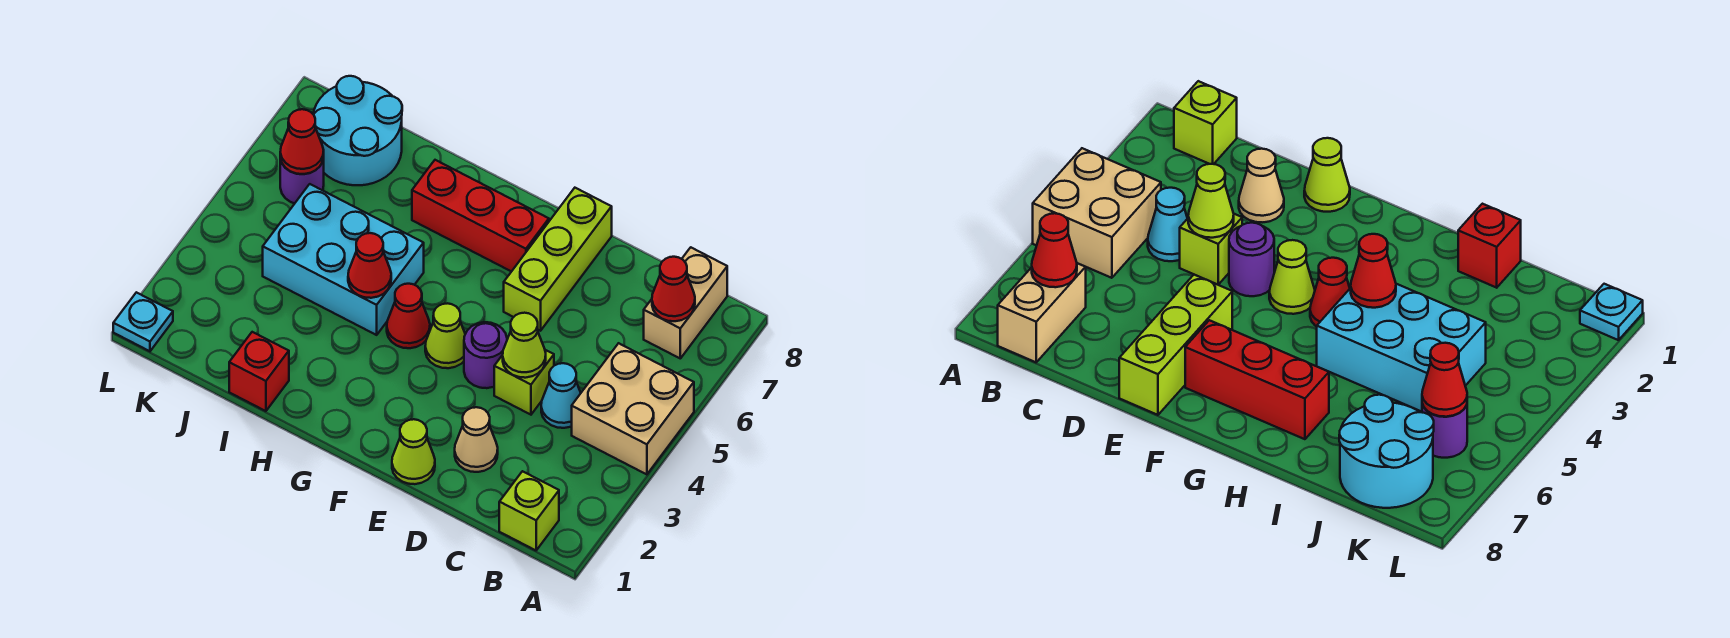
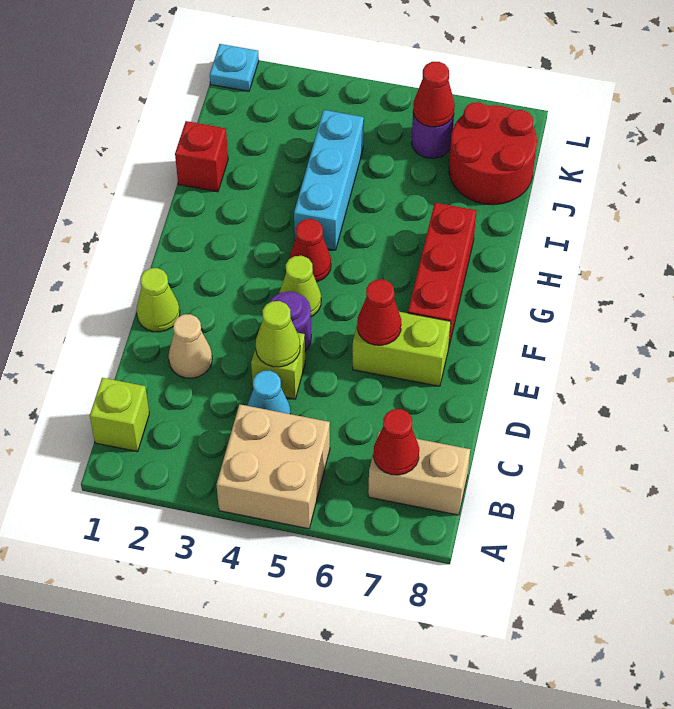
lime 1x3 brick [504,188,612,331] -> lime 1x2 brick [353,305,451,386]
cyan 2x3 brick [263,184,424,335] -> cyan 1x3 brick [294,110,364,250]
red 1x1 cone [348,233,391,298] -> red 1x1 cone moved to [357,279,401,345]
cyan 2x2 round brick [313,76,402,185] -> red 2x2 round brick [449,102,537,205]

